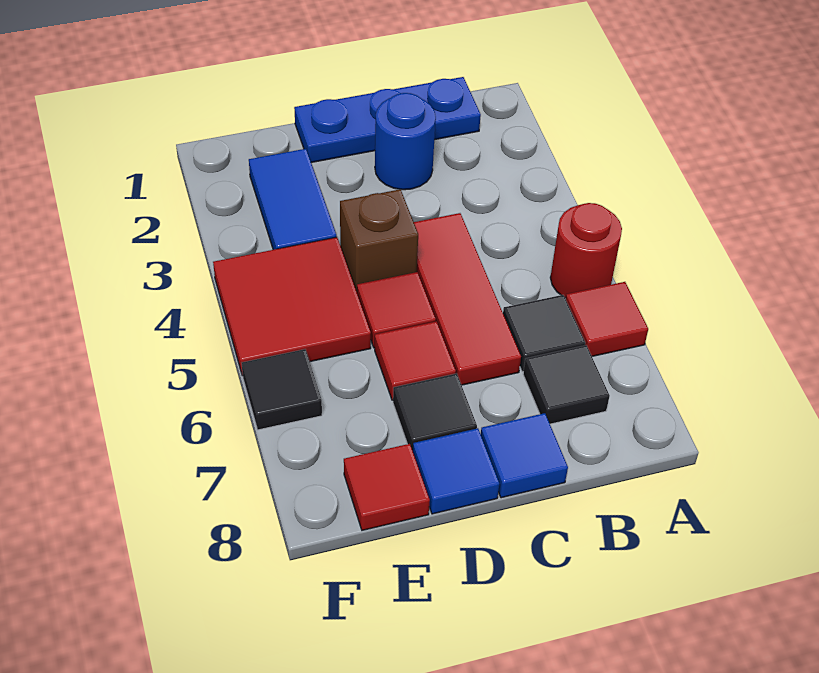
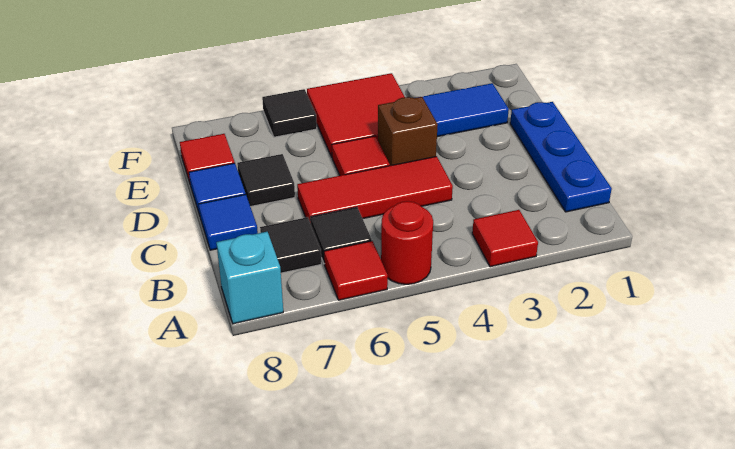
none -> cyan 1x1 brick [216,232,283,324]
blue 1x1 round brick [375,93,436,190] -> none
red 1x1 tile [375,321,456,400] -> red 1x1 tile moved to [472,210,538,267]

